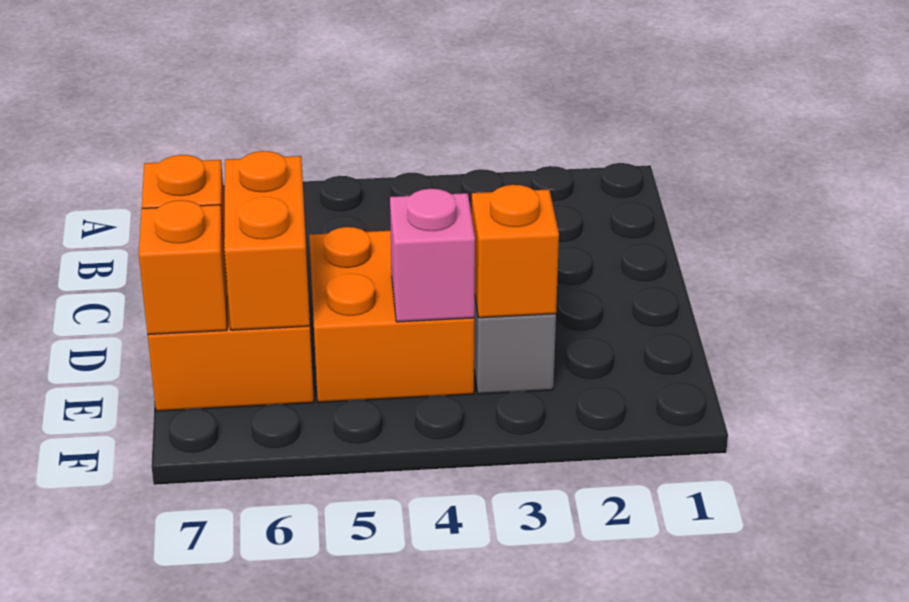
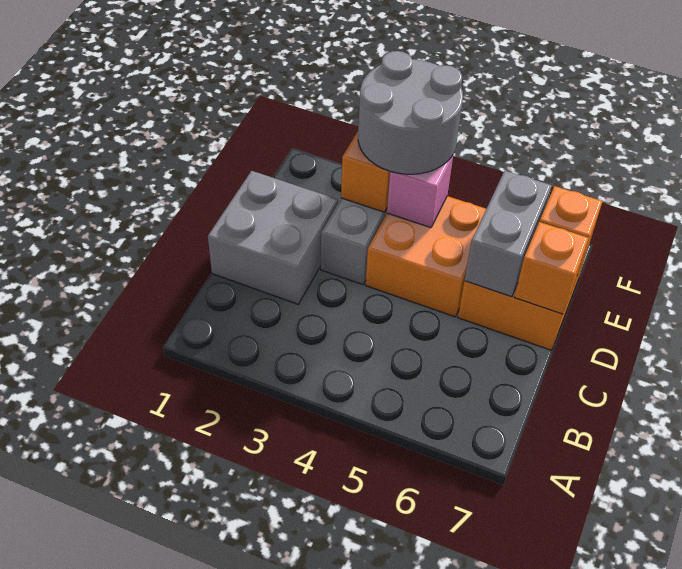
none -> grey 2x2 brick [208,171,338,304]
orange 1x2 brick [224,151,310,330] -> grey 1x2 brick [465,171,552,297]
none -> grey 2x2 round brick [358,51,463,174]

